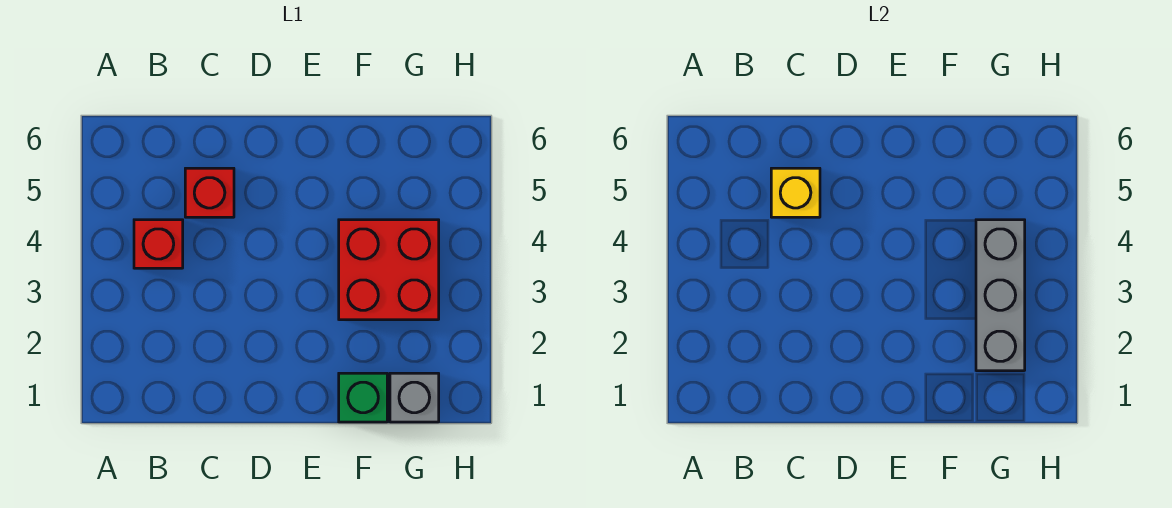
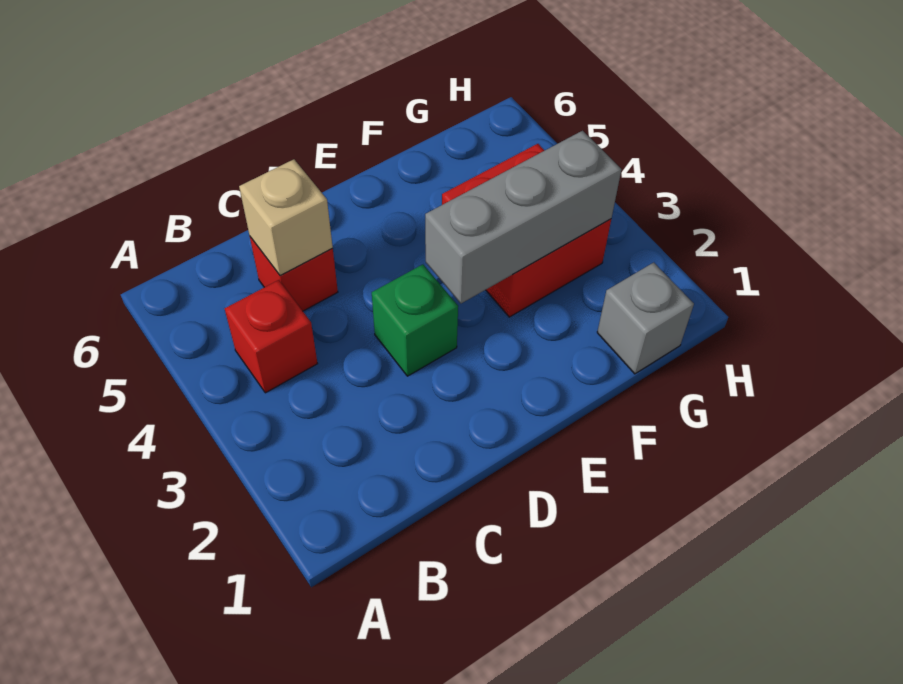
yellow 1x1 brick [771,168,820,217] -> tan 1x1 brick [239,159,333,276]
green 1x1 brick [339,373,387,422] -> green 1x1 brick moved to [372,264,458,376]
grey 1x3 brick [976,220,1025,371] -> grey 1x3 brick turned to [425,131,622,303]

